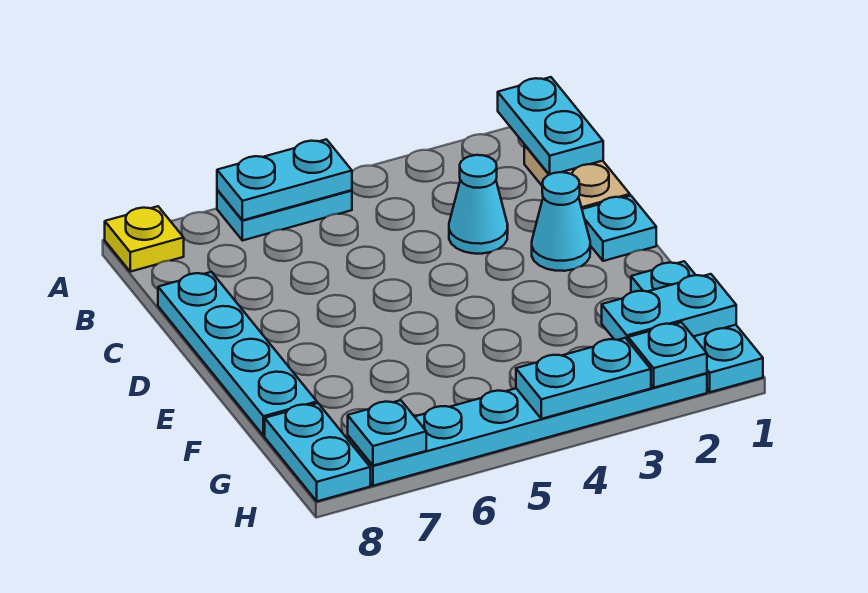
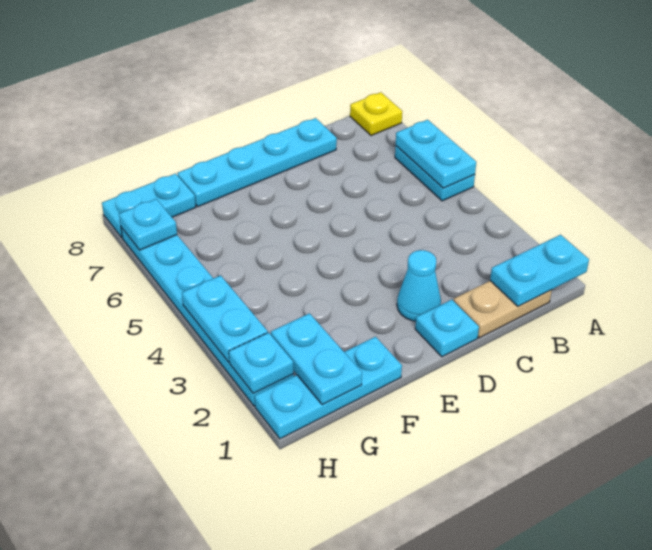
cyan 1x1 cone [449,155,508,254] -> none

